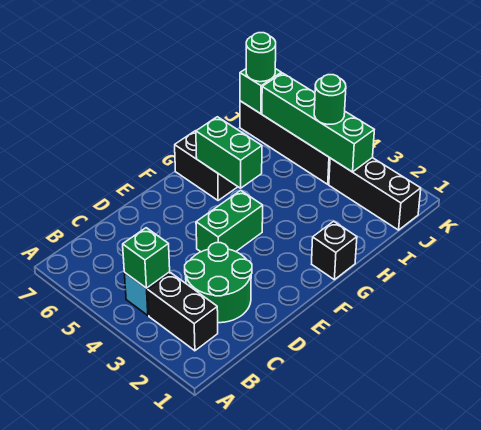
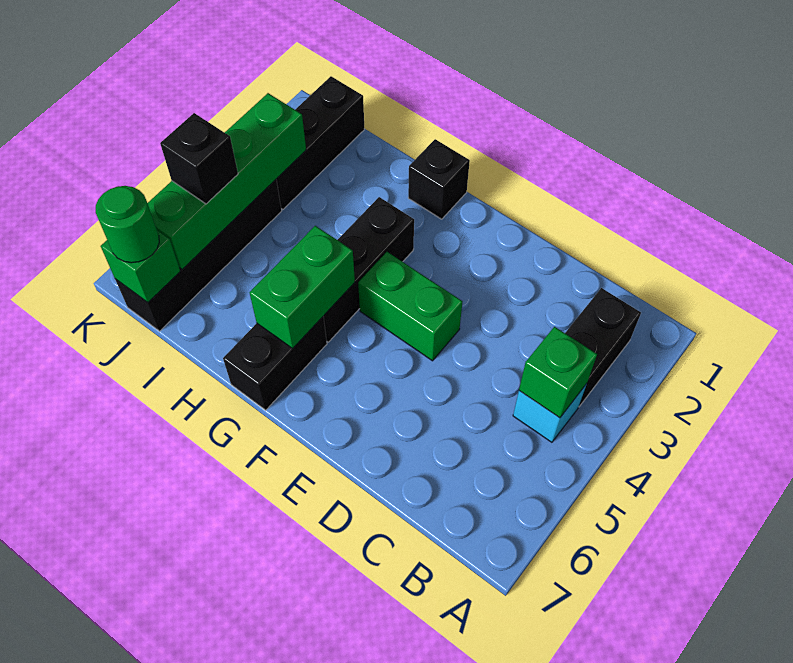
green 2x2 round brick [185,243,252,323] -> none
none -> black 1x3 brick [324,197,414,342]
green 1x1 round brick [314,75,346,124] -> none
none -> black 1x1 brick [160,113,238,204]

